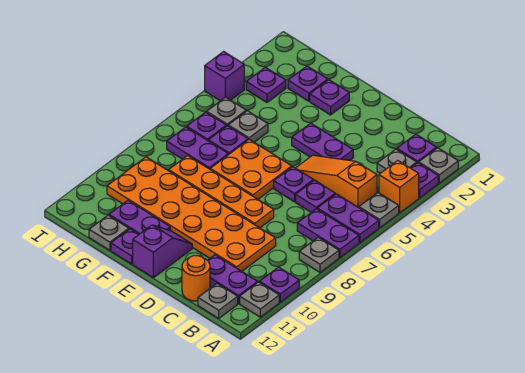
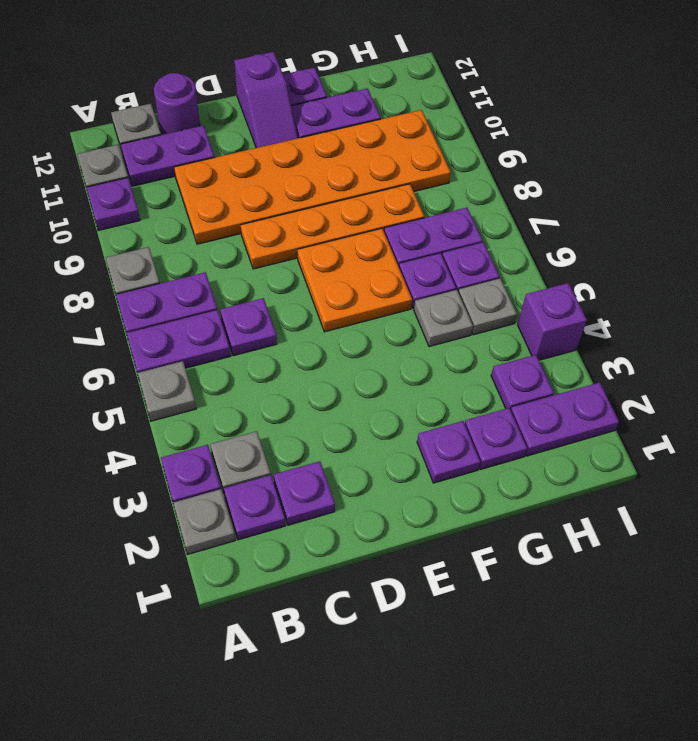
orange 1x1 brick [379,161,419,213] -> none
orange 1x3 slope [296,155,377,208] -> none
orange 1x1 round brick [182,256,210,301] -> purple 1x1 round brick [154,73,200,134]
purple 1x2 plate [292,123,353,160] -> purple 1x2 plate moved to [511,382,619,456]
purple 1x1 plate [274,167,313,202] -> purple 1x1 plate moved to [274,461,335,525]
grey 1x1 plate [89,215,129,250] -> none

